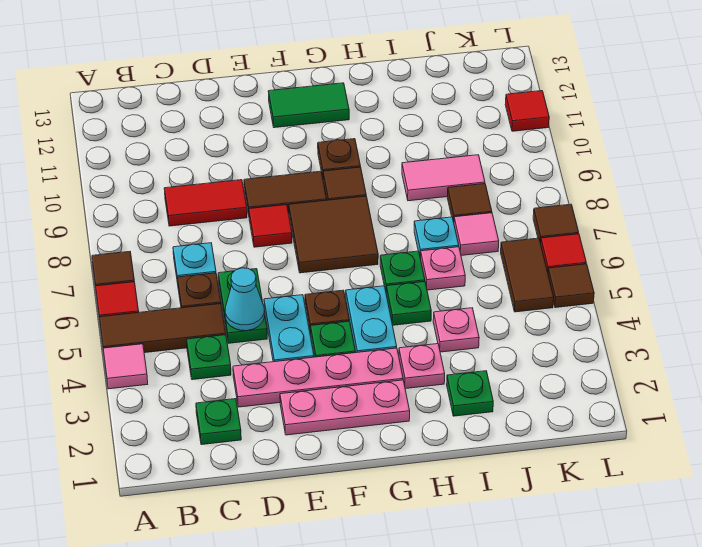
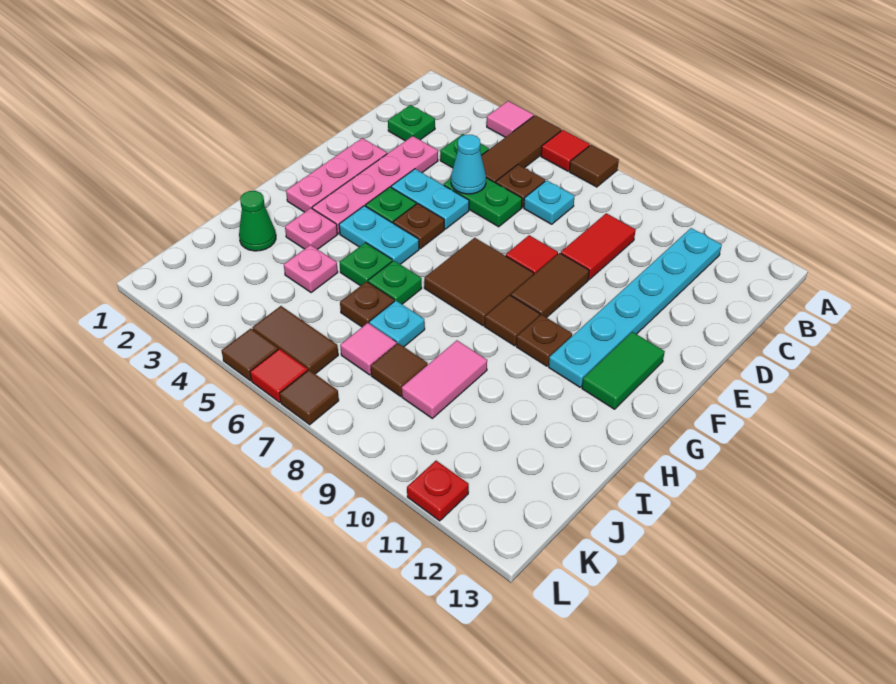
none -> cyan 1x6 plate [549,228,722,387]
green 1x1 plate [447,371,493,416] -> green 1x1 cone [239,191,276,251]
pink 1x1 plate [421,247,465,290] -> brown 1x1 plate [340,281,394,327]
red 1x1 tile [505,91,549,131] -> red 1x1 plate [407,461,469,521]

